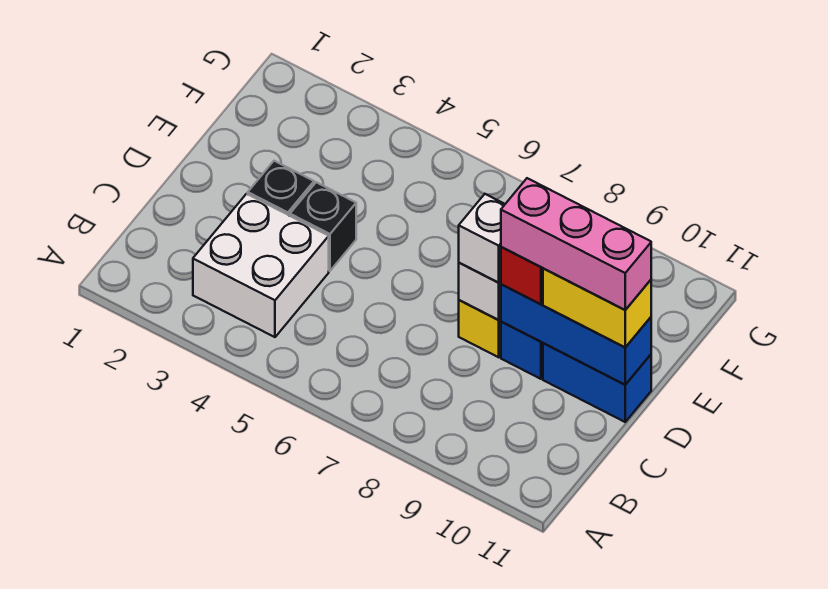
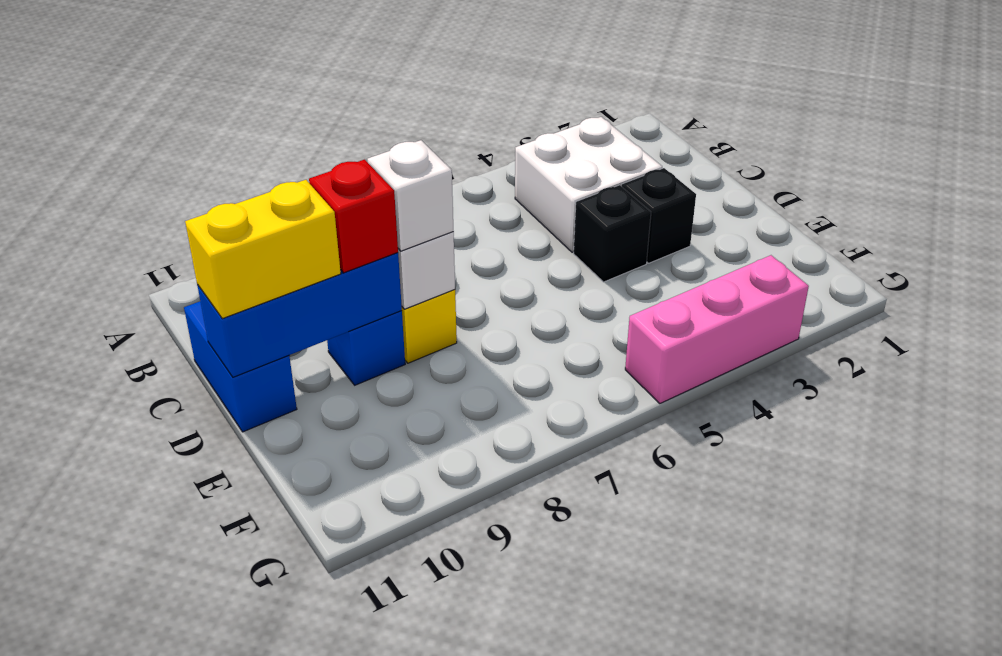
pink 1x3 brick [501,178,651,310] -> pink 1x3 brick moved to [625,255,809,403]
blue 1x2 brick [543,343,651,422] -> blue 1x2 brick turned to [184,302,297,432]

